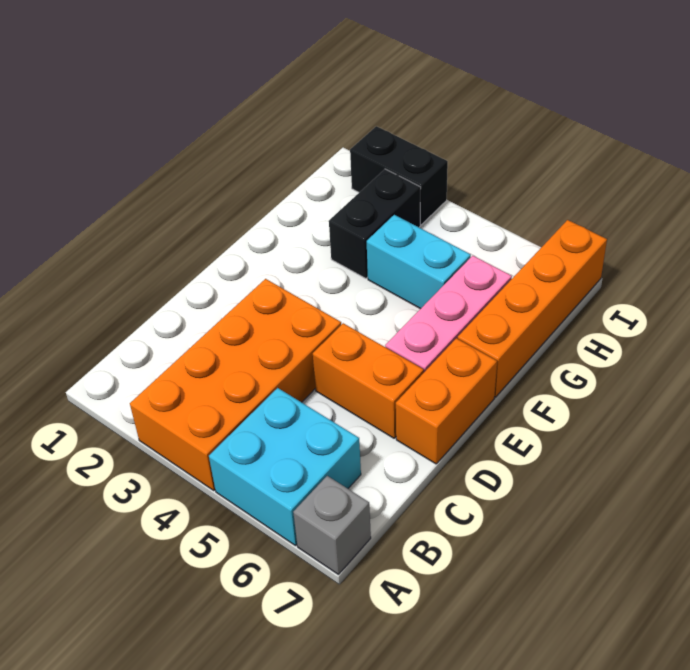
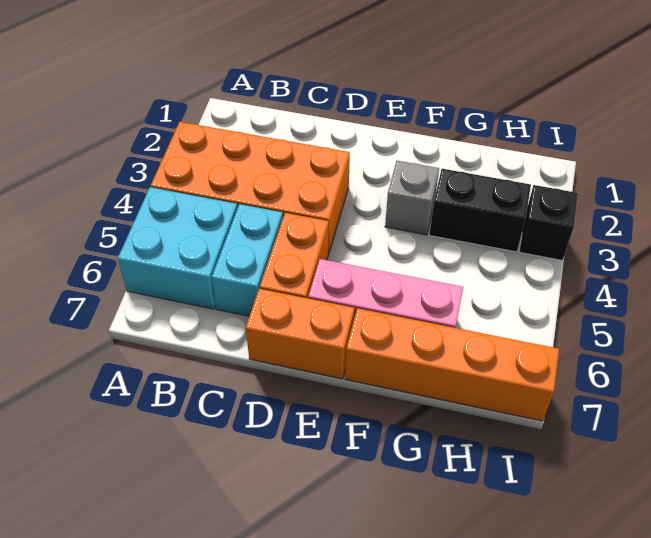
grey 1x1 brick [293,476,371,574] -> grey 1x1 brick moved to [385,161,439,235]
cyan 1x2 brick [367,215,471,309] -> cyan 1x2 brick moved to [212,204,283,316]
black 1x2 brick [350,126,448,225] -> black 1x1 brick [519,185,578,260]

